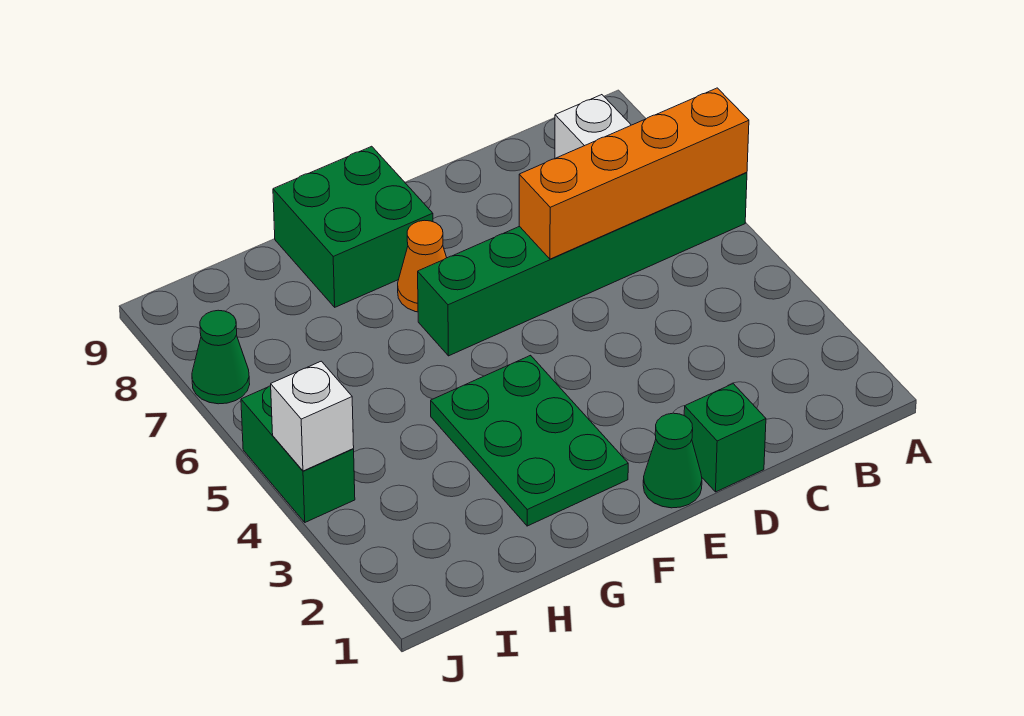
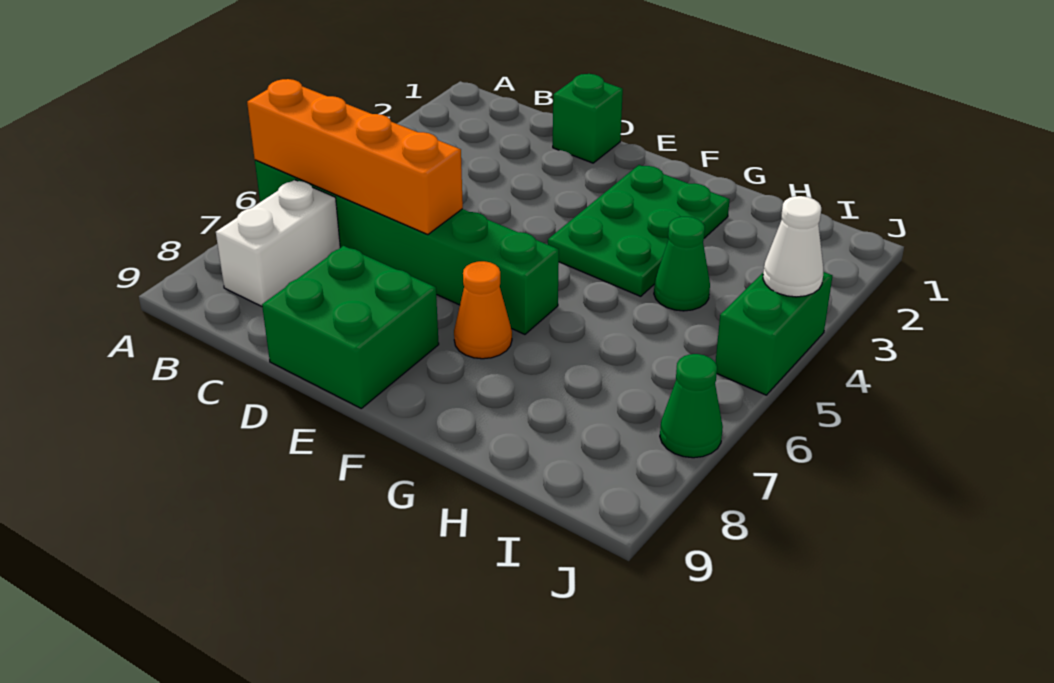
green 1x1 cone [643,413,702,508] -> green 1x1 cone moved to [654,217,710,311]
green 2x2 brick [273,146,433,307] -> green 2x2 brick moved to [262,246,439,408]
white 1x1 brick [271,361,354,471] -> white 1x1 cone [763,196,823,297]

